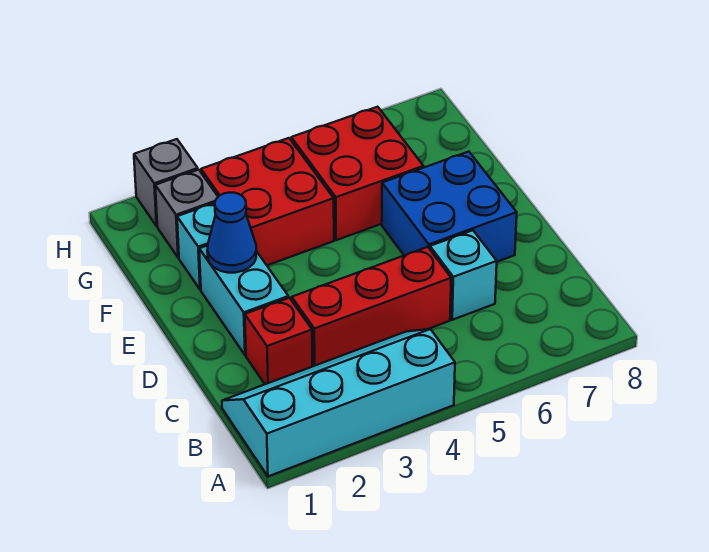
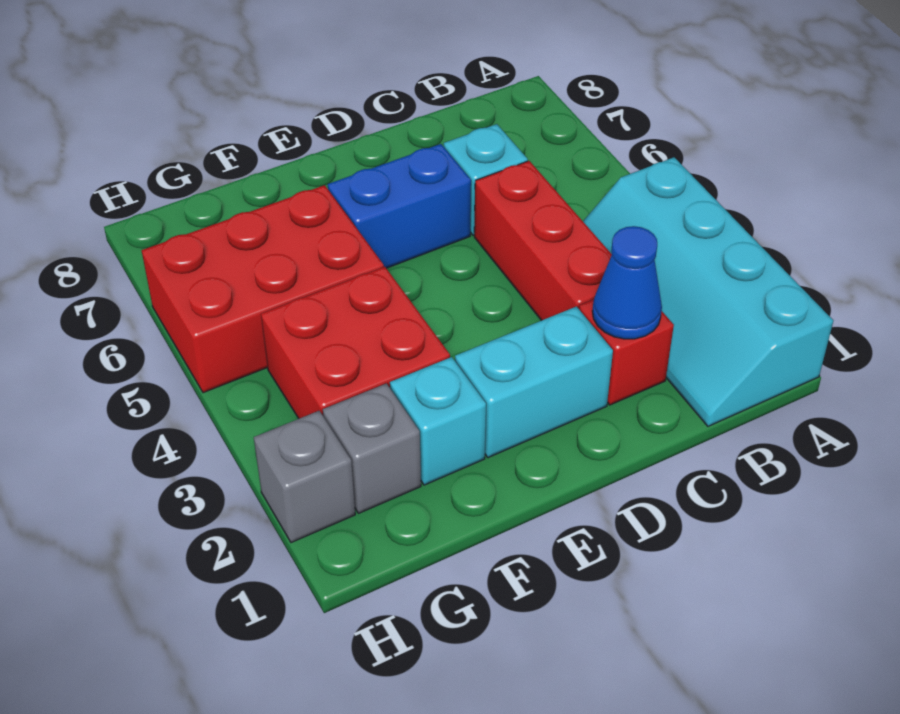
blue 2x2 brick [382,152,517,262] -> blue 1x2 brick [328,144,471,268]
blue 1x1 cone [207,193,257,273] -> blue 1x1 cone moved to [592,226,662,339]
red 2x2 brick [291,107,424,240] -> red 2x3 brick [142,185,384,393]

